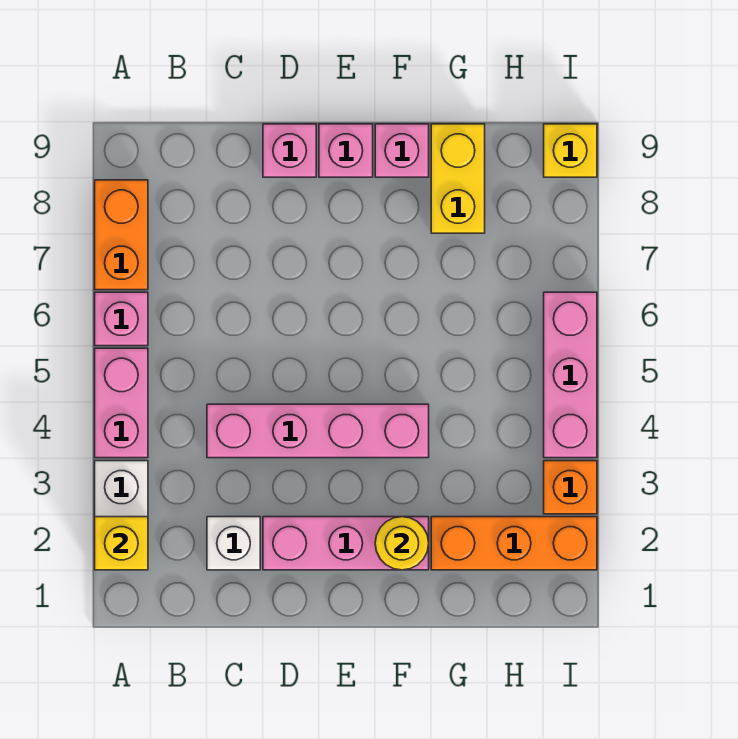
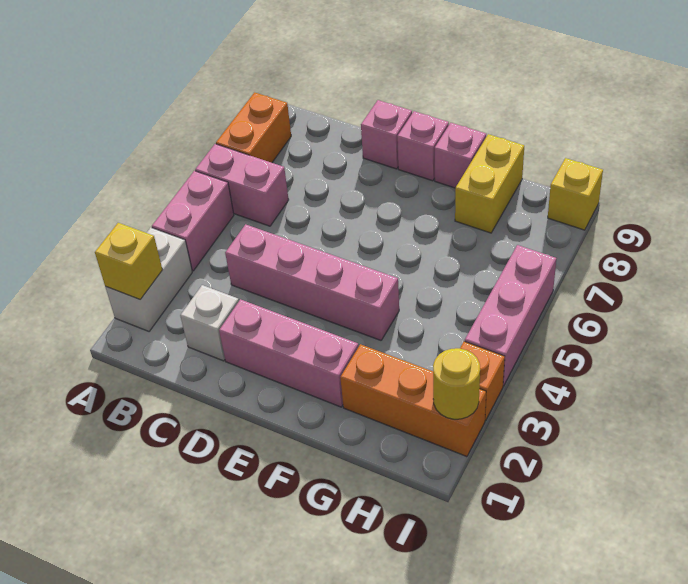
pink 1x1 brick [95,292,148,346] -> pink 1x2 brick [195,144,289,226]
yellow 1x1 round brick [375,517,429,570] -> yellow 1x1 round brick moved to [433,348,480,419]

